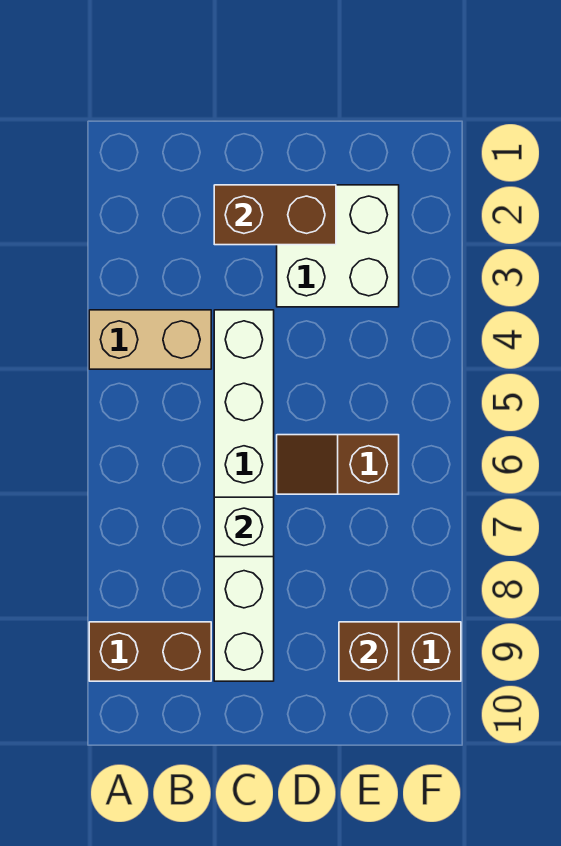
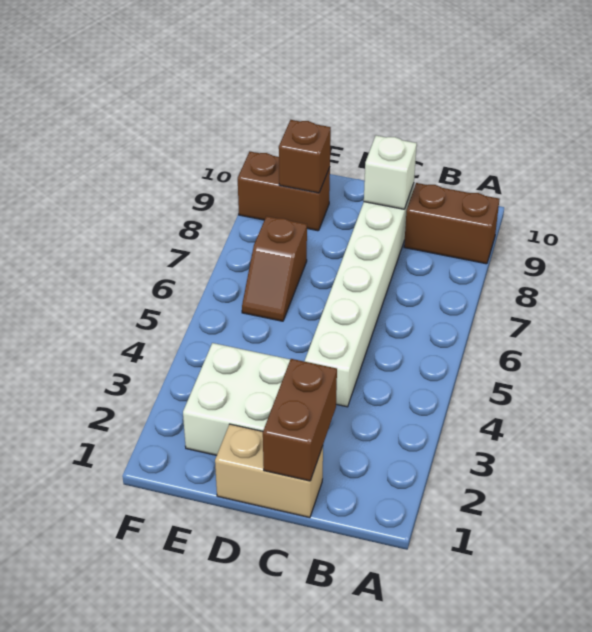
tan 1x2 brick [89,310,211,369] -> tan 1x2 brick moved to [215,424,323,518]
brown 1x2 brick [214,185,336,245] -> brown 1x2 brick turned to [263,359,337,481]
white 1x1 brick [214,497,274,557] -> white 1x1 brick moved to [364,135,417,209]
brown 1x2 slope [277,435,399,494] -> brown 1x2 slope turned to [242,216,307,321]

